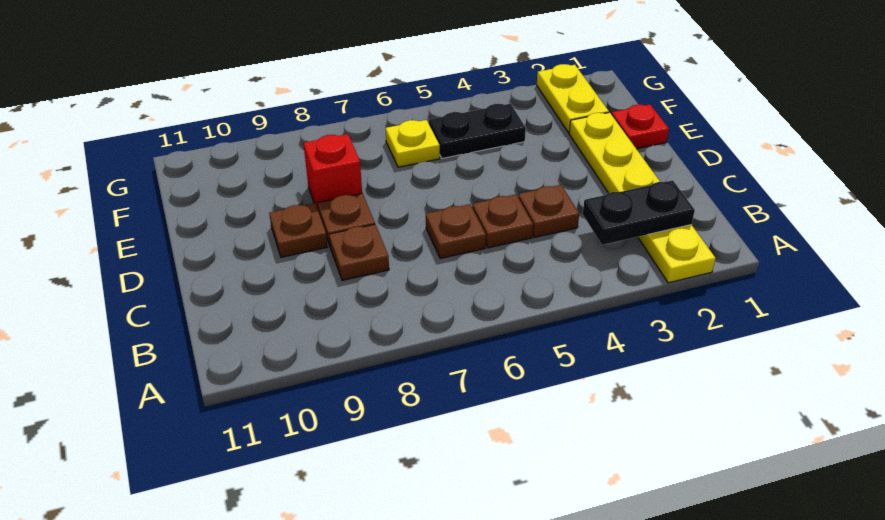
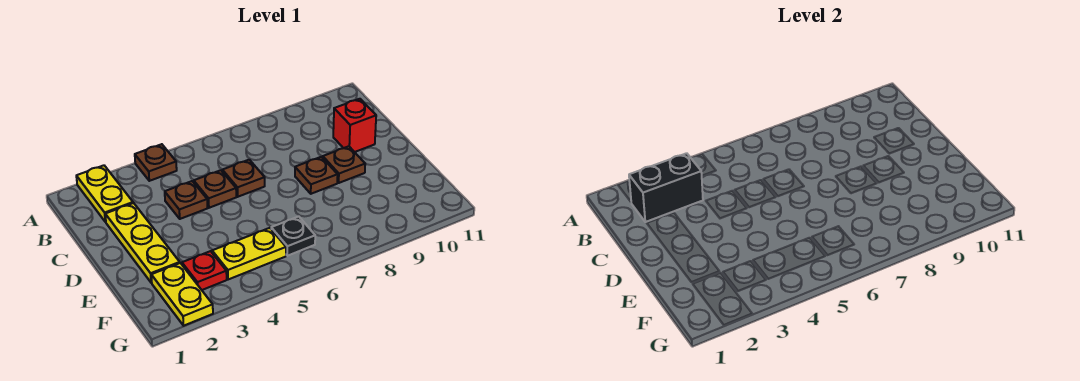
black 1x2 plate [583,180,695,245] -> black 1x2 brick [629,153,703,222]
brown 1x1 plate [329,225,389,280] -> brown 1x1 plate moved to [135,144,177,181]
red 1x1 plate [611,104,669,149] -> red 1x1 plate moved to [182,251,227,290]
red 1x1 brick [303,134,362,209] -> red 1x1 brick moved to [333,99,376,152]
black 1x2 plate [429,104,526,158] -> yellow 1x2 plate [212,228,286,280]
yellow 1x1 plate [386,120,440,167] -> black 1x1 plate [271,217,315,256]

